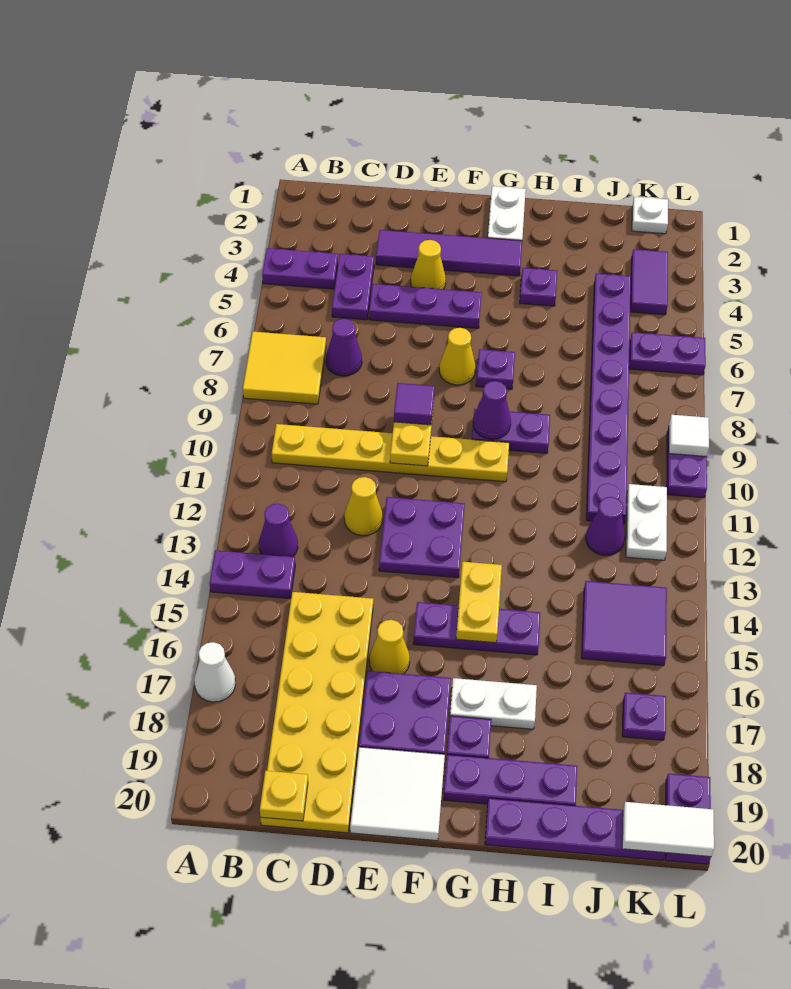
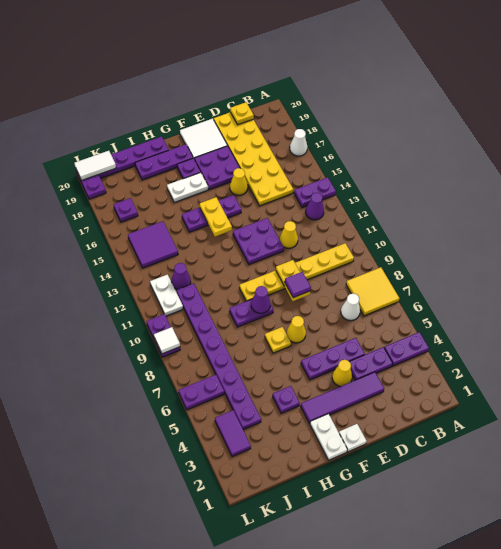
purple 1x2 plate [332,254,374,320] -> purple 1x2 plate turned to [349,347,393,380]
purple 1x1 cone [326,319,362,376] -> white 1x1 cone [341,293,360,321]
purple 1x1 plate [476,349,515,389] -> yellow 1x1 plate [265,327,291,353]
white 1x1 plate [632,197,668,234] -> white 1x1 plate moved to [339,424,367,452]

